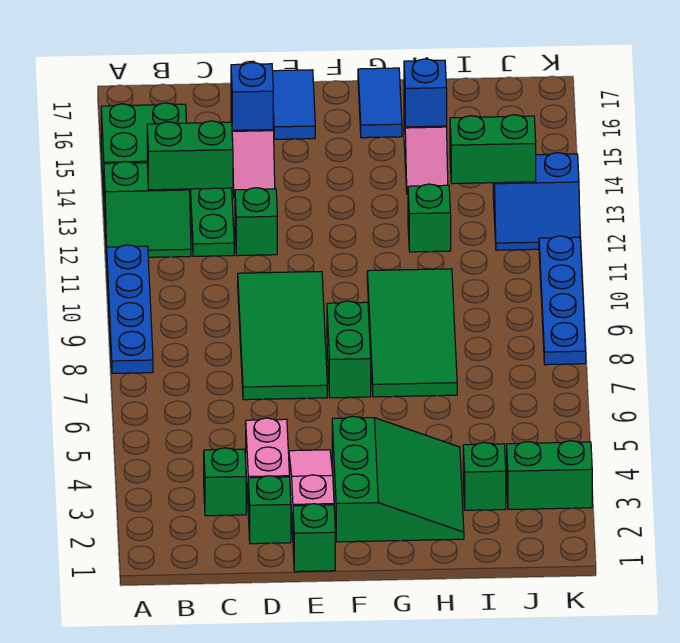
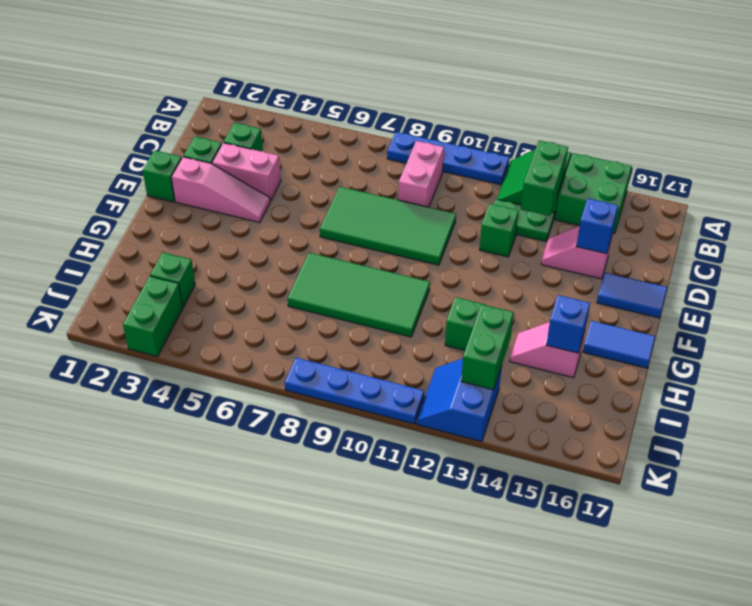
none -> pink 1x2 brick [398,141,444,207]
green 3x3 slope [332,416,464,542] -> none
green 1x2 brick [327,301,371,398] -> none

